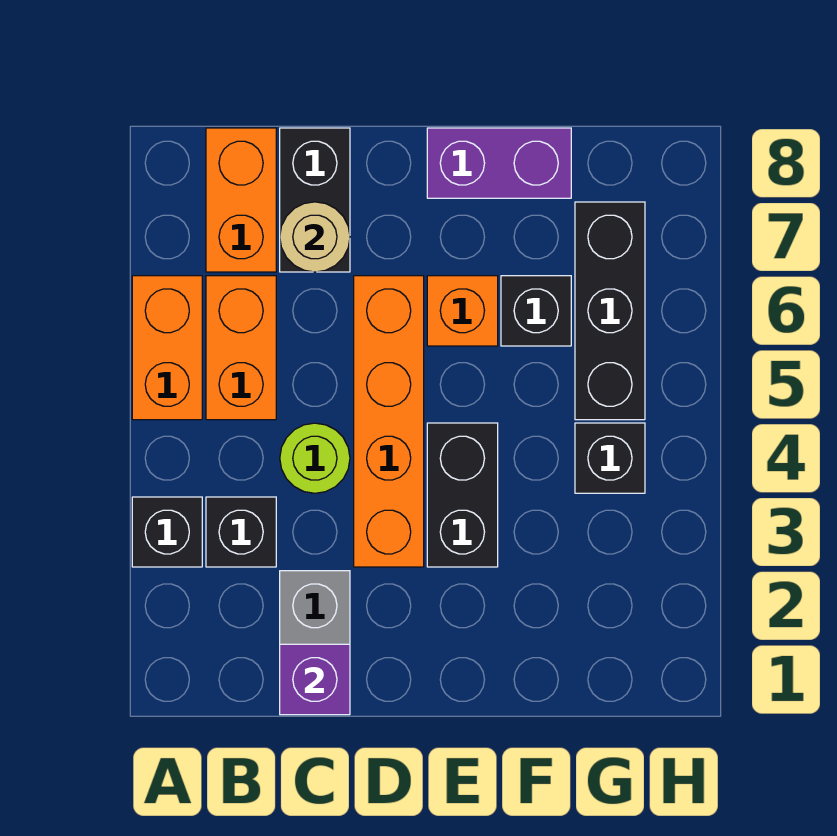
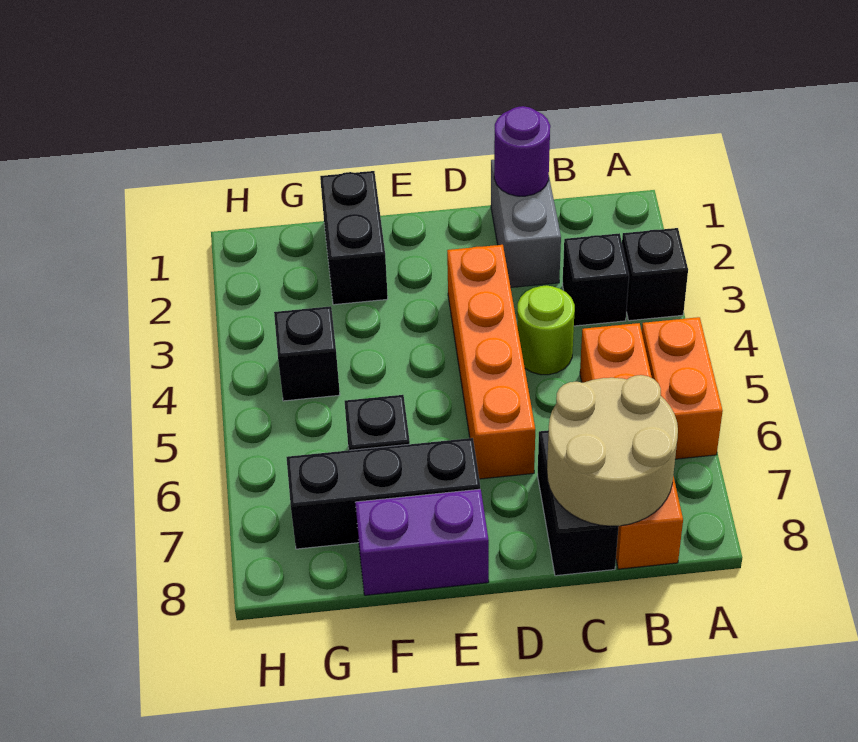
purple 1x1 brick [280,644,350,715] -> purple 1x1 round brick [494,106,550,196]
tan 1x1 round brick [280,202,350,272] -> tan 2x2 round brick [547,375,678,526]
black 1x2 brick [427,423,498,567] -> black 1x2 brick moved to [320,171,388,305]
orange 1x1 brick [427,276,498,346] -> none
black 1x3 brick [575,202,645,420] -> black 1x3 brick turned to [286,438,480,549]

